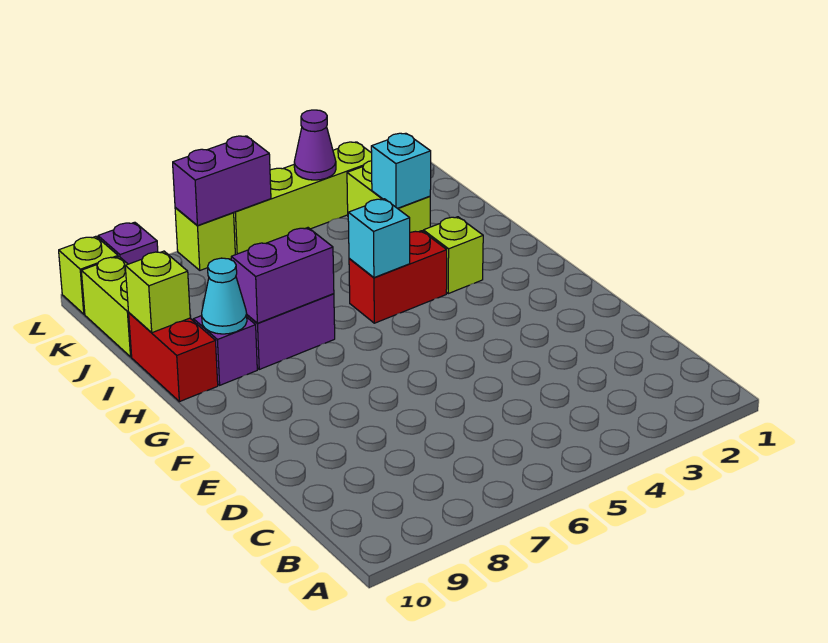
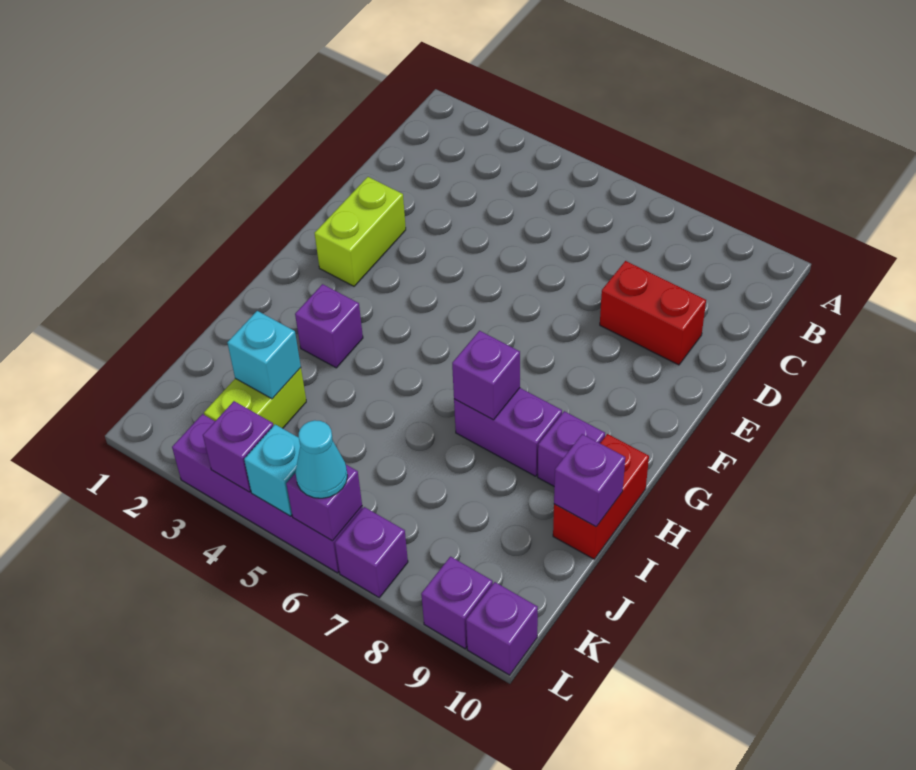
lime 1x1 brick [423,217,483,294] -> purple 1x1 brick [295,284,363,368]
red 1x2 brick [349,231,447,323] -> red 1x2 brick moved to [600,261,706,365]
cyan 1x1 brick [348,199,410,278] -> cyan 1x1 brick moved to [244,425,300,516]
purple 1x2 brick [231,228,334,323] -> purple 1x1 brick [452,331,520,420]
cyan 1x1 cone [202,258,247,334] -> cyan 1x1 cone moved to [295,420,347,498]
lime 1x1 brick [125,251,190,333] -> purple 1x1 brick [554,434,625,527]
lime 1x2 brick [81,257,132,357] -> lime 1x2 brick moved to [315,177,406,286]
lime 1x4 brick [234,142,372,255] -> purple 1x4 brick [172,414,363,573]
purple 1x1 cone [294,110,336,180] -> purple 1x1 brick [203,401,273,492]
purple 1x2 brick [173,136,271,226] -> purple 1x1 brick [286,465,362,541]
lime 1x1 brick [175,208,235,270] -> purple 1x1 brick [335,507,408,598]
lime 1x1 brick [59,236,118,314] -> purple 1x1 brick [466,582,538,675]

